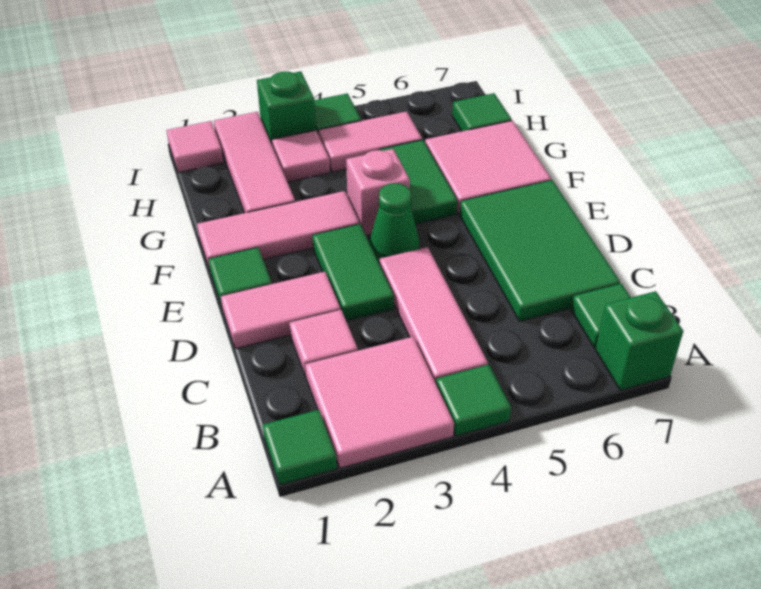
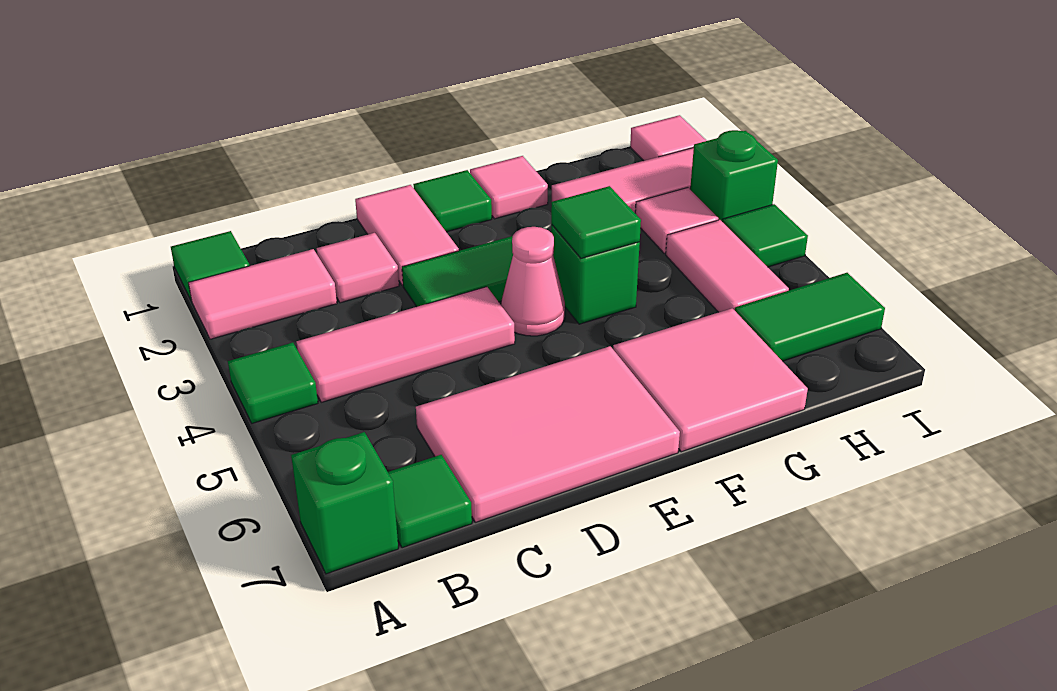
pink 2x2 tile [305,337,454,468] -> pink 1x2 tile [189,249,337,339]
green 2x3 tile [460,180,620,321] -> pink 2x3 tile [416,346,680,522]
green 1x1 cone [369,183,420,263] -> pink 1x1 cone [501,227,565,336]
pink 1x3 tile [197,191,360,270] -> pink 1x1 tile [470,156,548,219]
pink 1x1 brick [346,149,410,236] -> green 1x1 brick [551,225,640,324]
green 1x2 tile [379,140,457,224] -> green 1x2 tile moved to [735,273,885,361]
green 1x1 tile [452,93,512,131] -> green 1x1 tile moved to [551,186,641,258]

